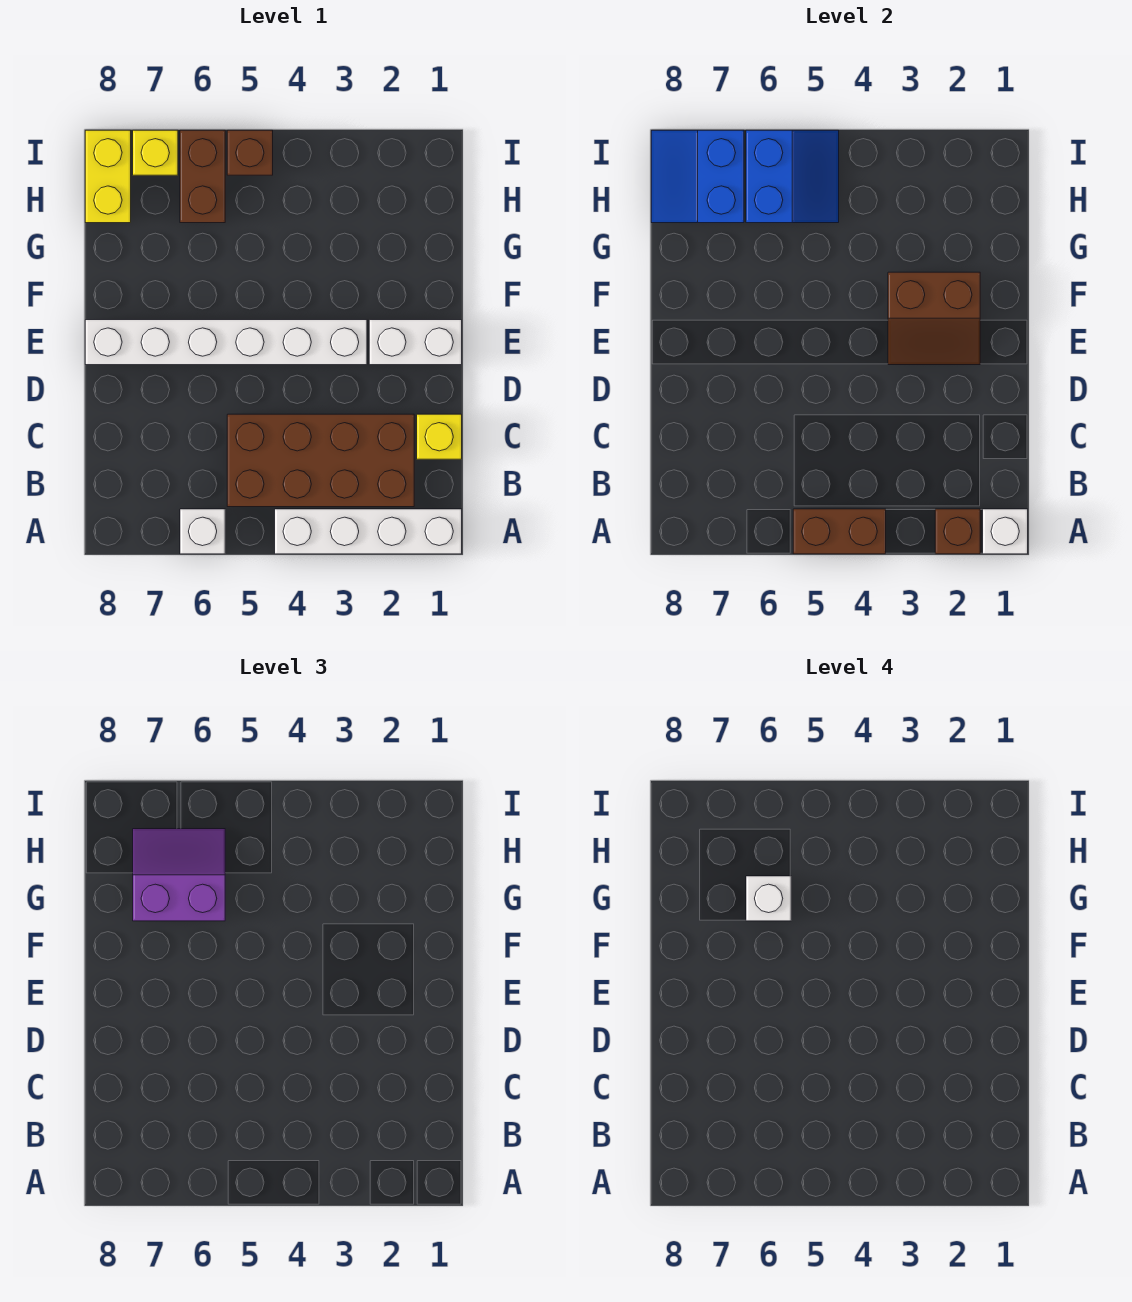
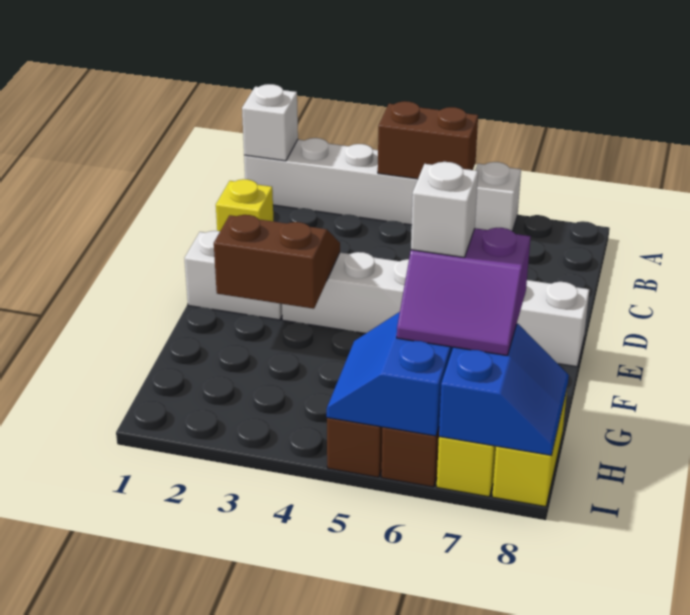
brown 1x1 brick [935,509,980,554] -> none
brown 2x4 brick [227,414,414,507] -> none

